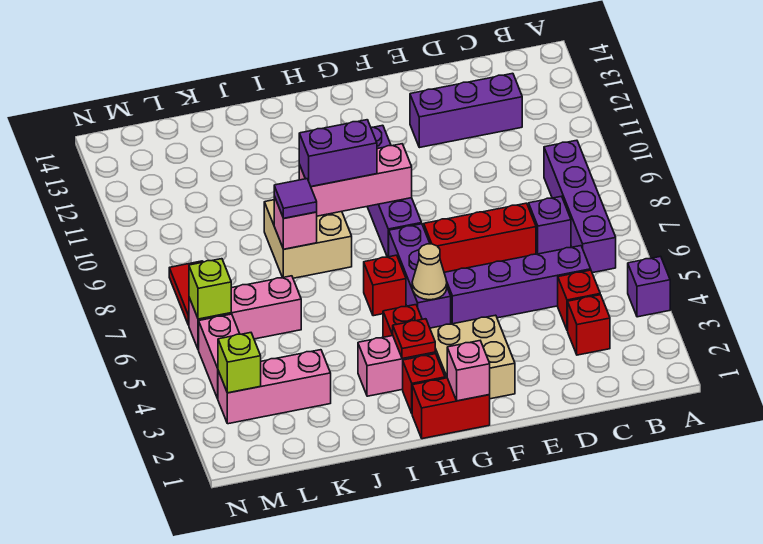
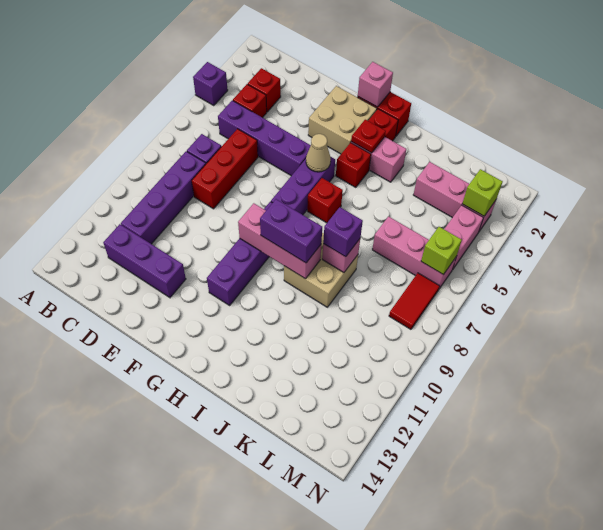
purple 1x4 brick [544,140,616,273] -> purple 1x4 brick moved to [121,151,206,244]
red 1x3 brick [424,203,536,272] -> red 1x3 brick turned to [192,129,258,209]
purple 1x1 tile [274,179,317,218] -> purple 1x1 brick [323,207,363,257]

